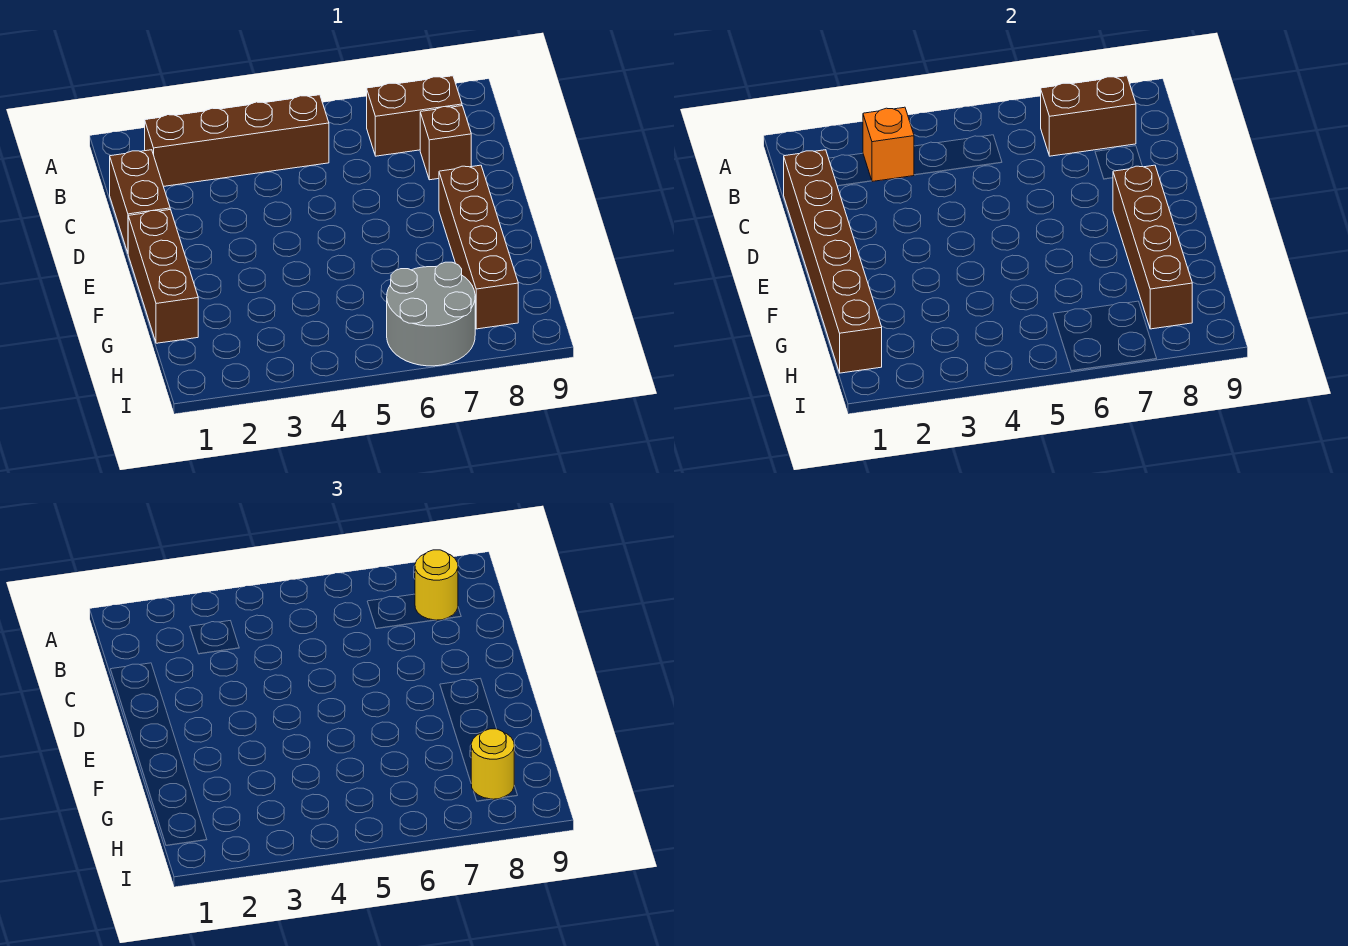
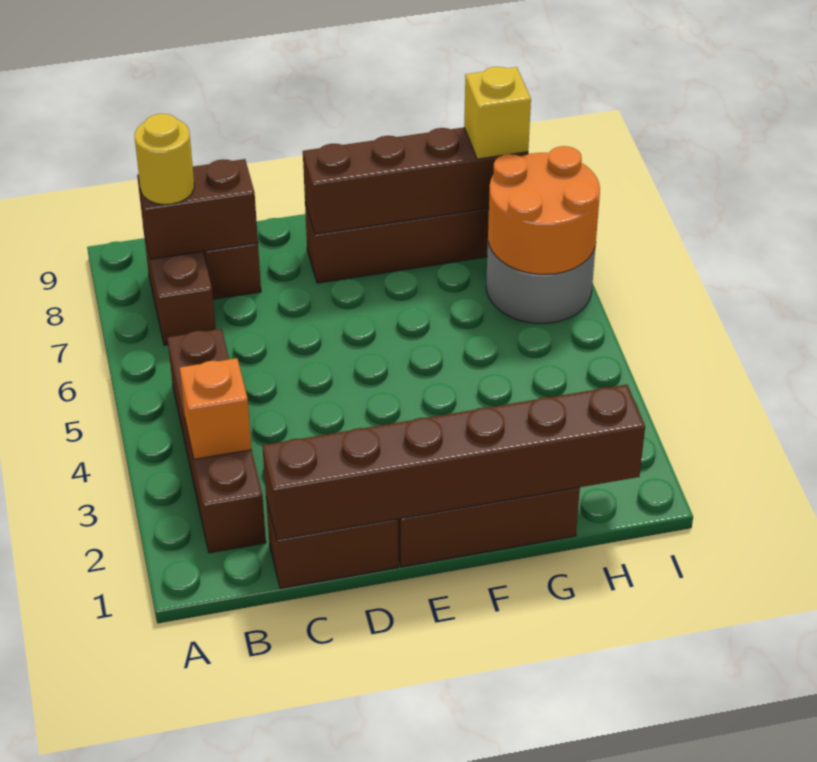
brown 1x2 brick [1041,76,1136,156] -> brown 1x2 brick turned to [137,159,258,259]
none -> orange 2x2 round brick [488,146,600,274]
yellow 1x1 round brick [471,729,514,799] -> yellow 1x1 brick [464,67,531,159]

